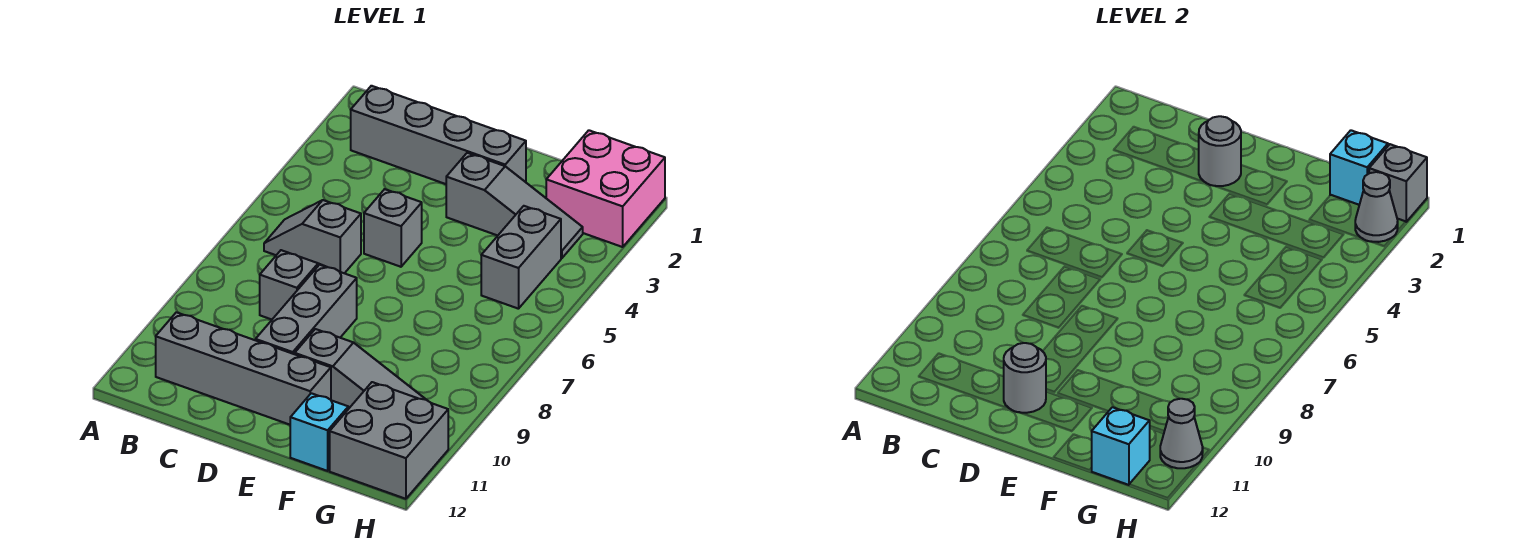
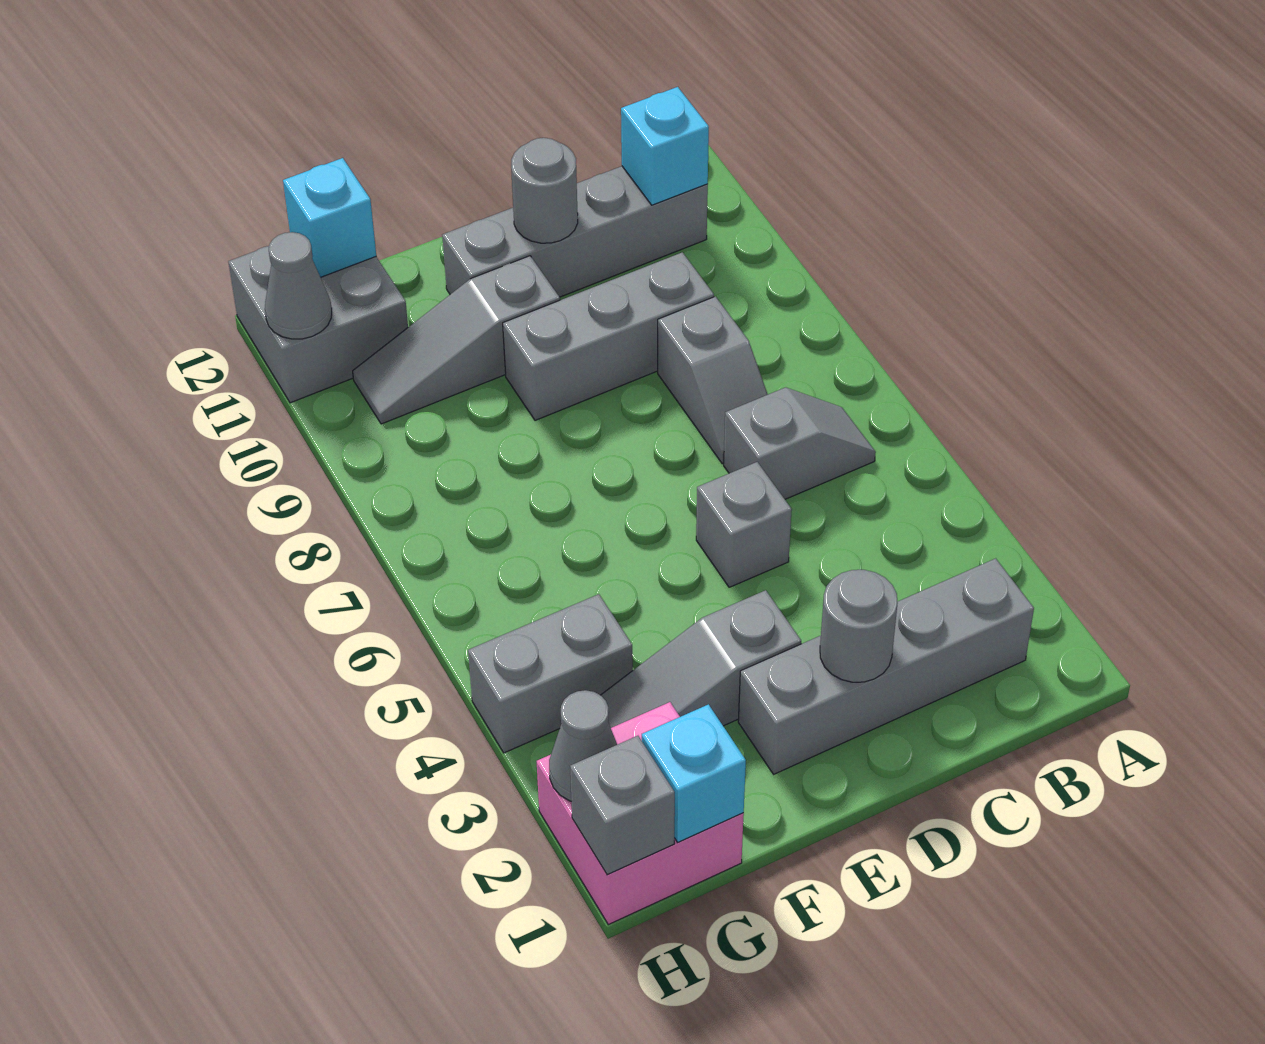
grey 1x3 brick [256,265,357,354] -> grey 1x3 brick turned to [503,252,714,420]
cyan 1x1 brick [290,393,348,471] -> cyan 1x1 brick moved to [621,87,709,205]
grey 1x2 brick [481,206,561,309] -> grey 1x2 brick turned to [468,594,633,753]

